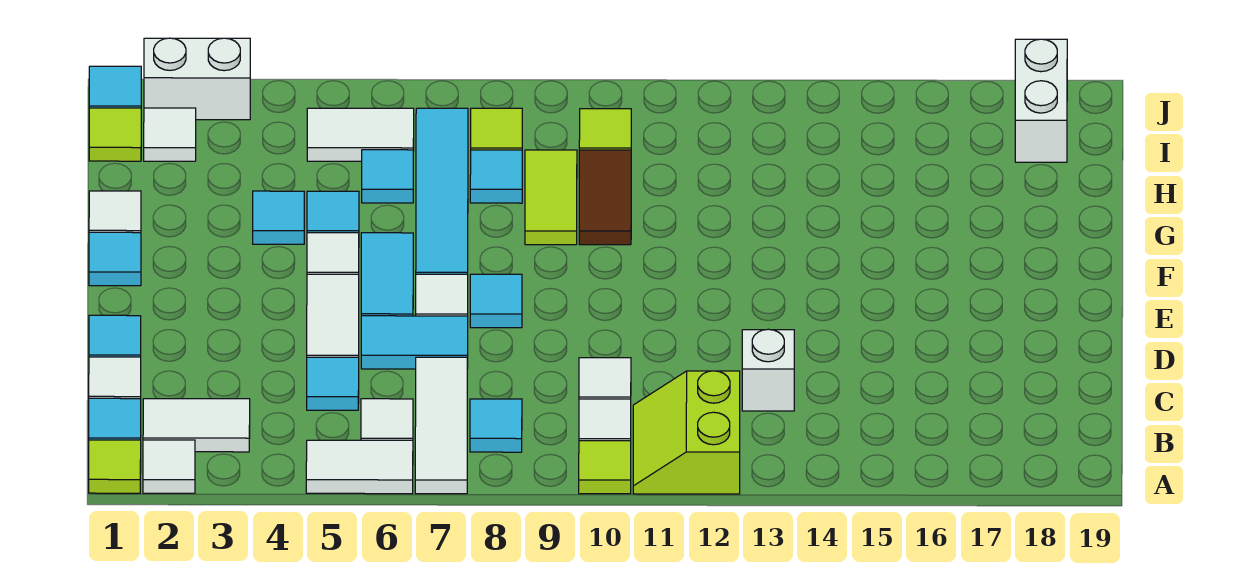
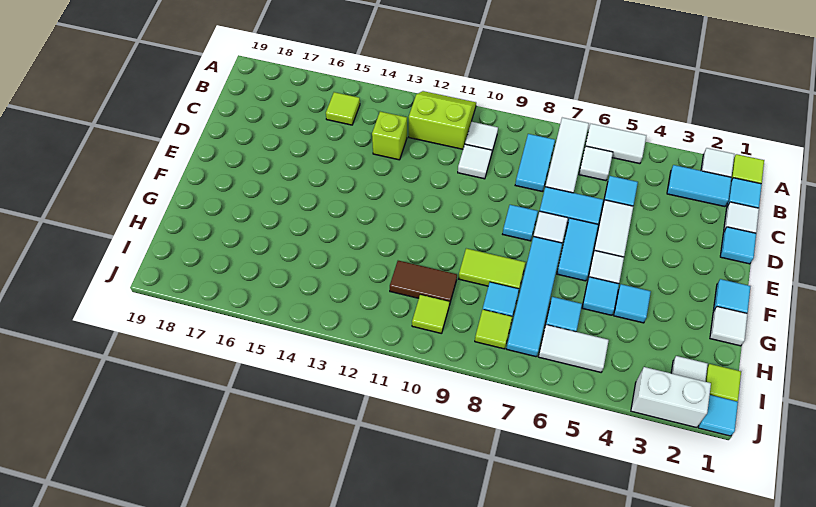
lime 1x1 tile [579,441,631,494] -> lime 1x1 tile moved to [326,92,360,125]
lime 2x2 slope [633,371,740,494] -> lime 2x2 slope turned to [409,91,476,149]
white 1x2 tile [143,399,250,452] -> cyan 1x2 tile [667,165,731,207]
cyan 1x1 tile [470,399,522,452] -> cyan 1x2 tile [515,134,555,192]
white 1x1 brick [742,329,794,411] -> lime 1x1 brick [372,112,407,160]
lime 1x2 tile [525,150,577,245] -> lime 1x2 tile turned to [459,248,526,289]
brown 1x2 tile [579,150,631,245] -> brown 1x2 tile turned to [390,261,457,305]
white 1x2 brick [1015,39,1067,162] -> none

